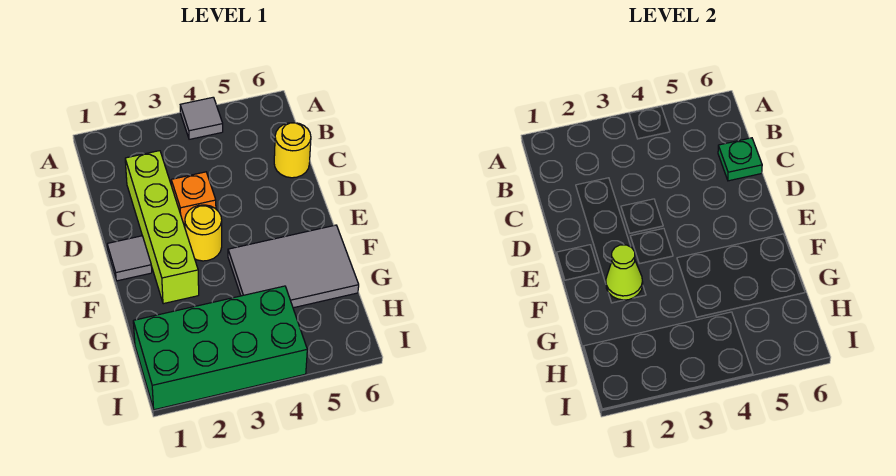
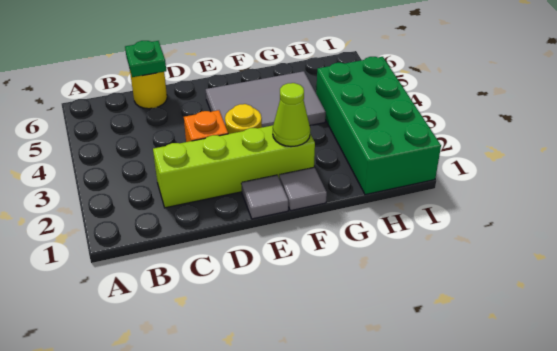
grey 1x1 tile [180,97,223,139] -> grey 1x1 tile moved to [279,167,327,211]
grey 2x3 tile [228,225,359,308] -> grey 2x3 tile turned to [206,71,326,127]

